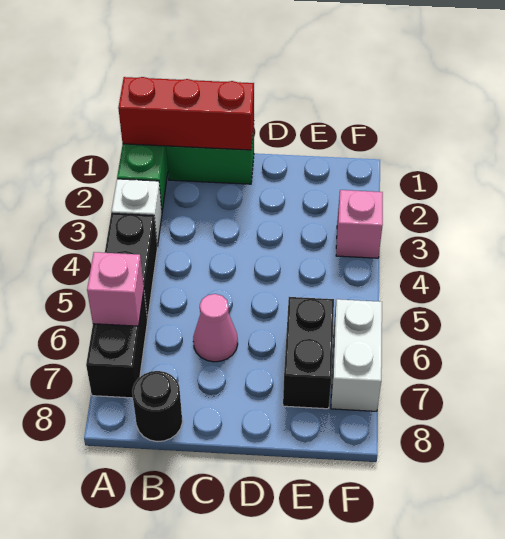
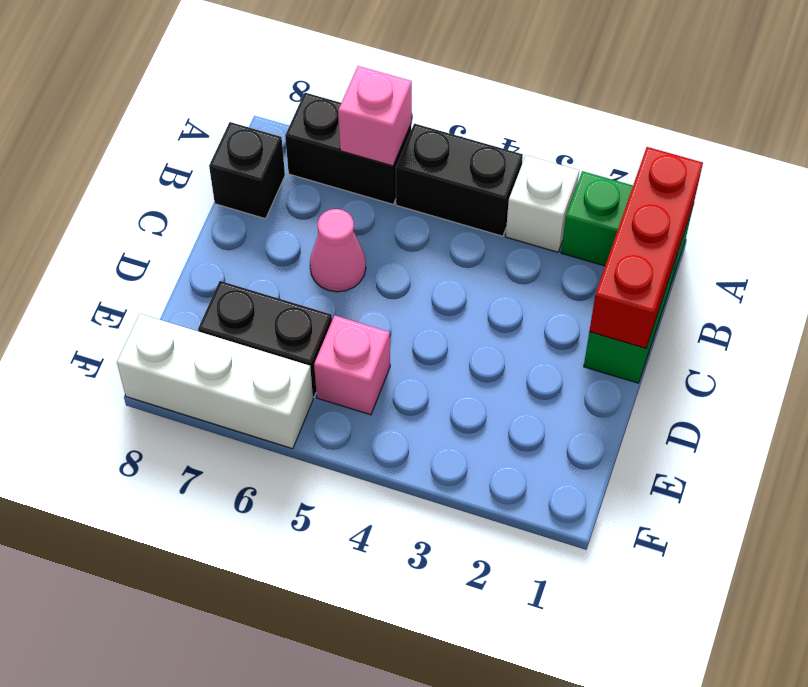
black 1x1 round brick [132,371,182,442] -> black 1x1 brick [209,122,285,219]
pink 1x1 brick [336,190,383,258] -> pink 1x1 brick moved to [314,315,390,415]
white 1x2 brick [331,299,382,411] -> white 1x3 brick [117,314,313,449]

